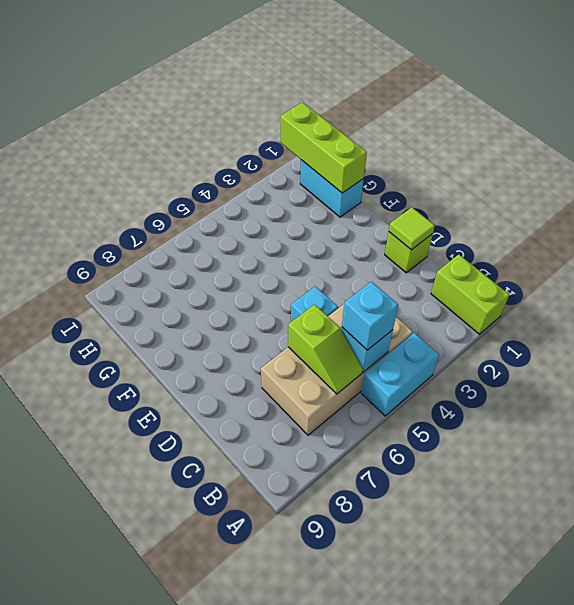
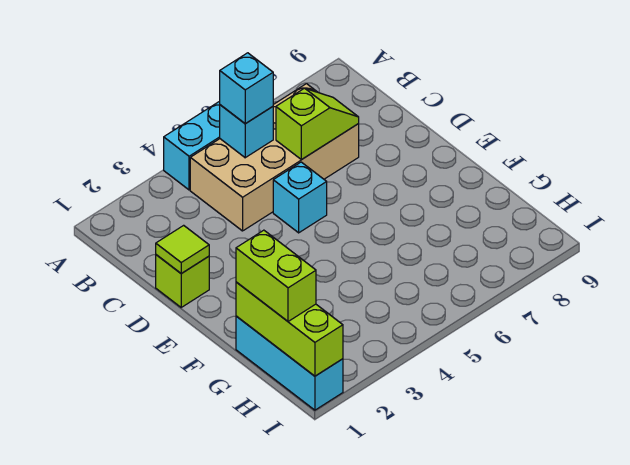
lime 1x2 brick [431,254,509,334] -> lime 1x2 brick moved to [236,230,316,321]
lime 1x2 slope [288,304,363,394] -> lime 1x2 slope turned to [276,88,359,160]
cyan 1x2 brick [300,160,364,217] -> cyan 1x3 brick [236,316,343,410]

